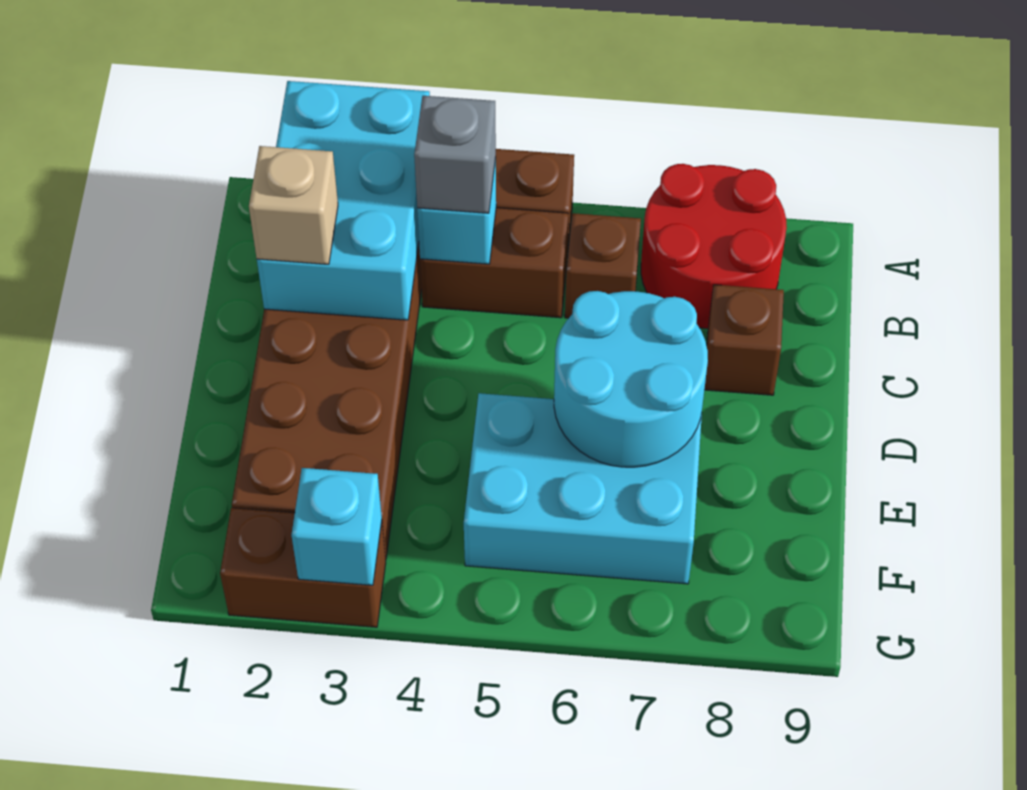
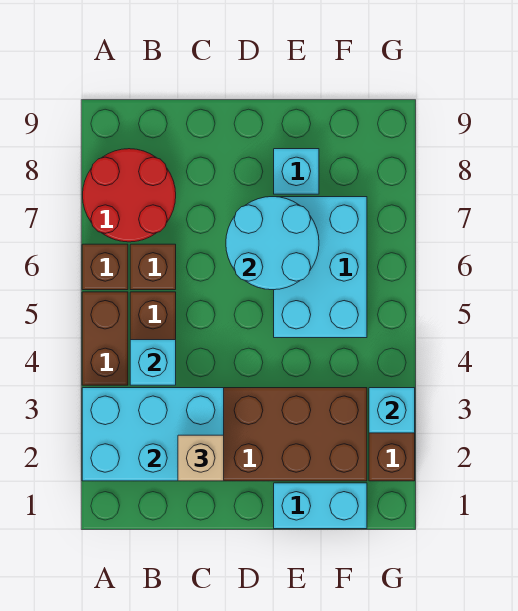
grey 1x1 brick [414,96,496,213] -> none
brown 1x1 brick [704,285,784,395] -> brown 1x1 brick moved to [82,244,128,290]
none -> cyan 1x2 brick [274,483,367,529]
none -> cyan 1x1 brick [274,149,319,194]

